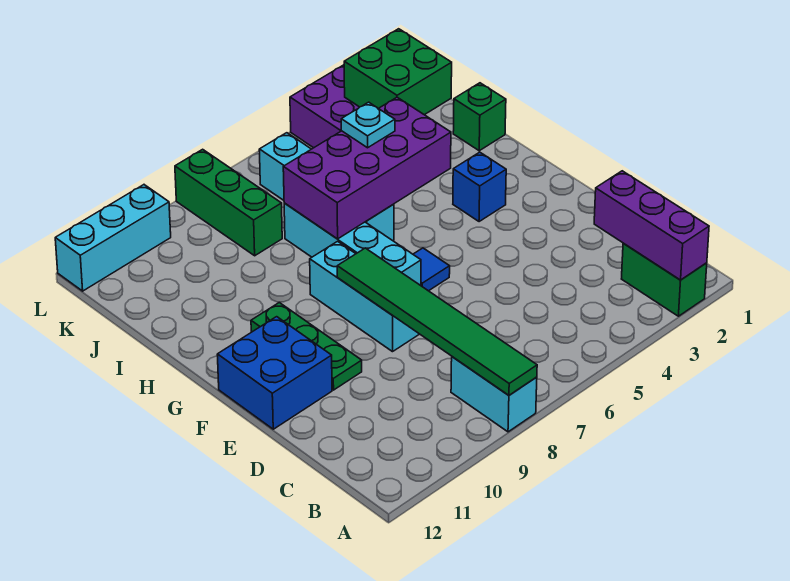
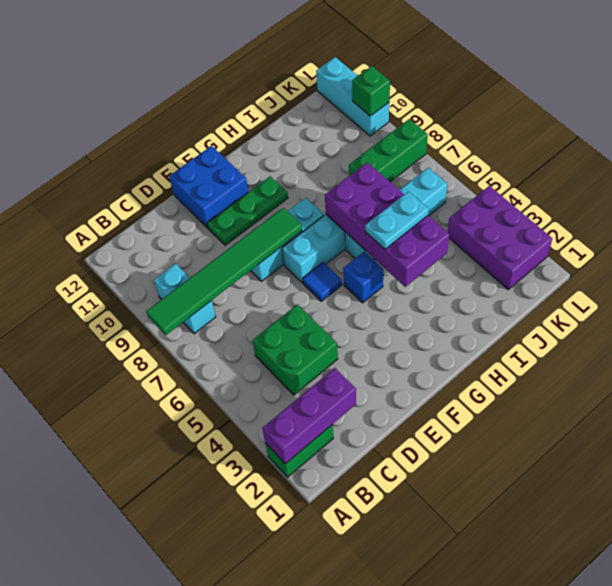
cyan 1x2 brick [451,357,537,432] -> cyan 1x2 brick turned to [154,263,216,334]
blue 1x1 brick [453,152,506,222] -> blue 1x1 brick moved to [343,252,383,303]
green 1x1 brick [453,83,506,151] -> green 1x1 brick moved to [352,66,390,116]
cyan 1x1 plate [341,102,395,148] -> cyan 1x2 plate [365,191,429,249]
green 2x2 brick [344,29,452,115] -> green 2x2 brick moved to [253,304,338,395]

